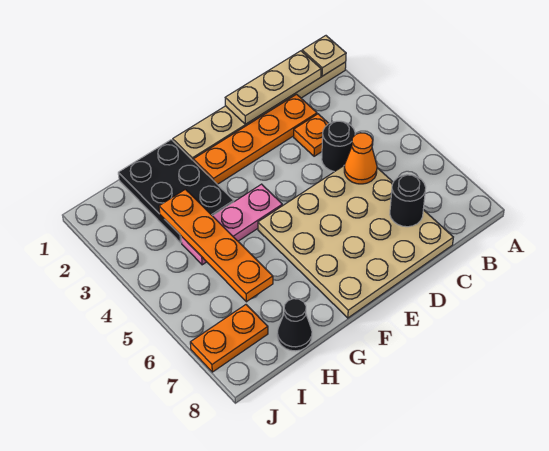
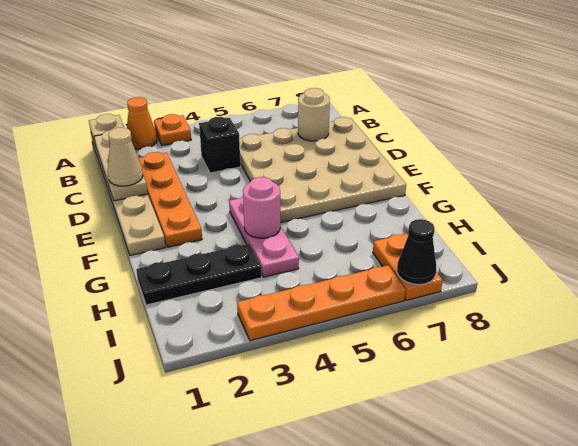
orange 1x1 plate [294,114,329,156] -> orange 1x1 plate moved to [154,114,191,145]
black 1x1 round brick [322,121,355,172] -> black 1x1 brick [199,117,241,173]
orange 1x1 cone [344,133,377,184] -> orange 1x1 cone moved to [127,97,157,149]
black 1x1 round brick [390,175,426,227] -> tan 1x1 round brick [298,88,330,141]
none -> tan 1x1 cone [108,128,143,186]
black 2x3 plate [118,140,234,243] -> black 1x3 plate [136,244,262,305]
none -> pink 1x1 round brick [243,177,280,238]
orange 1x4 plate [159,189,273,302] -> orange 1x4 plate moved to [237,265,406,341]
black 1x1 cone [277,299,312,351] -> black 1x1 cone moved to [397,219,436,285]

